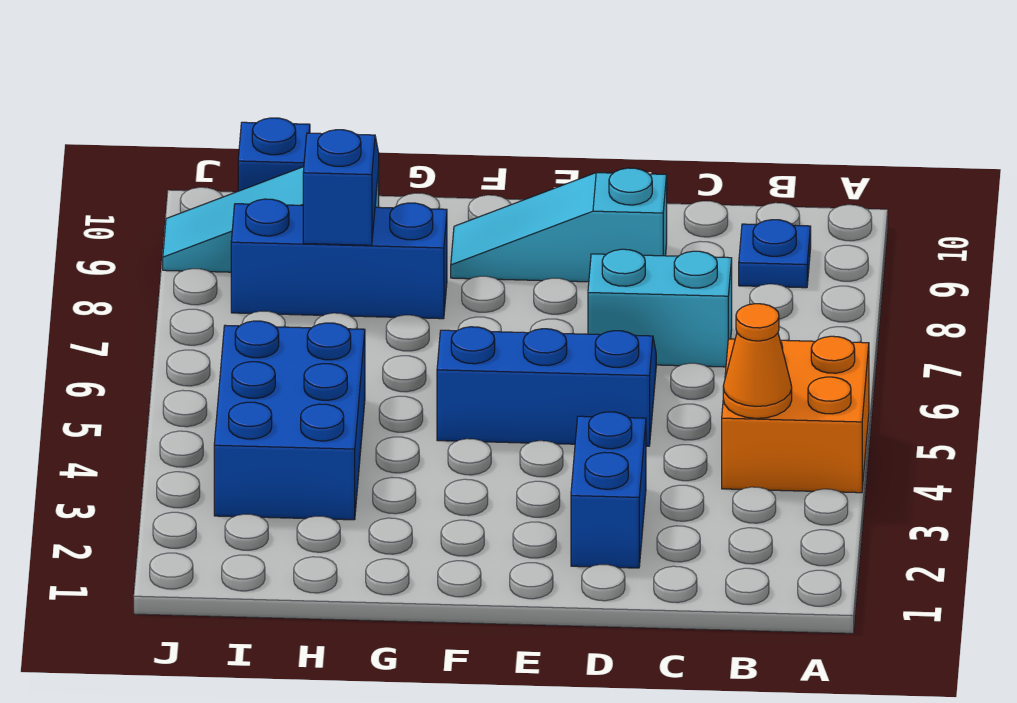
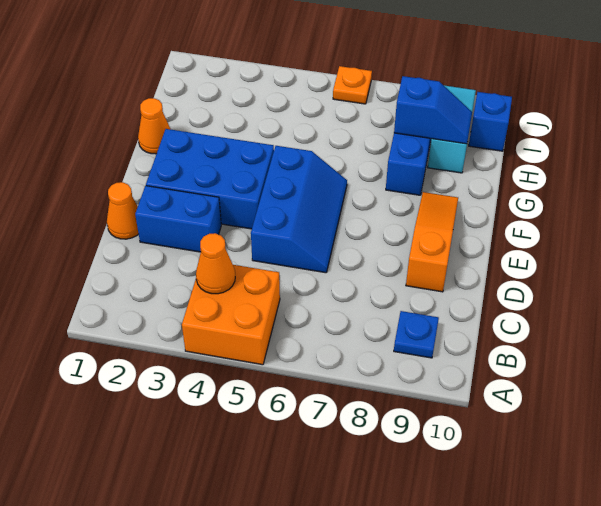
cyan 1x2 brick [588,249,732,367] -> none
none -> orange 1x1 cone [107,182,139,239]
cyan 1x3 slope [451,168,667,282] -> orange 1x3 slope [406,192,458,292]
none -> orange 1x1 cone [138,98,170,154]
blue 2x3 brick [214,321,365,520] -> blue 2x3 brick moved to [146,129,274,229]
none -> orange 1x1 plate [333,66,372,104]

